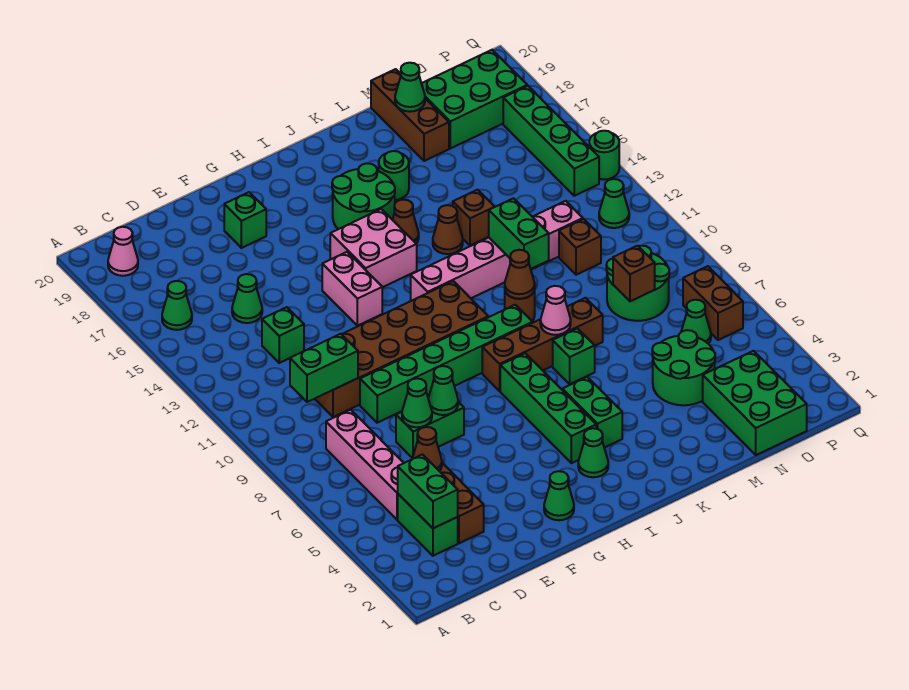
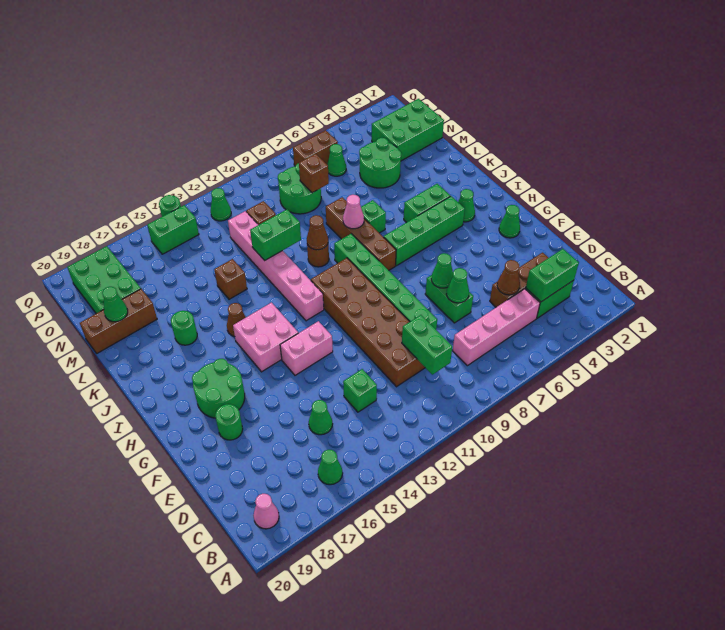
green 1x1 brick [224,192,266,248] -> green 1x1 round brick [215,404,243,440]
green 2x2 round brick [332,163,395,229] -> green 2x2 round brick moved to [192,359,245,418]
brown 1x1 cone [433,205,463,254] -> none
green 1x4 brick [503,86,599,196] -> green 1x2 brick [147,205,199,254]

